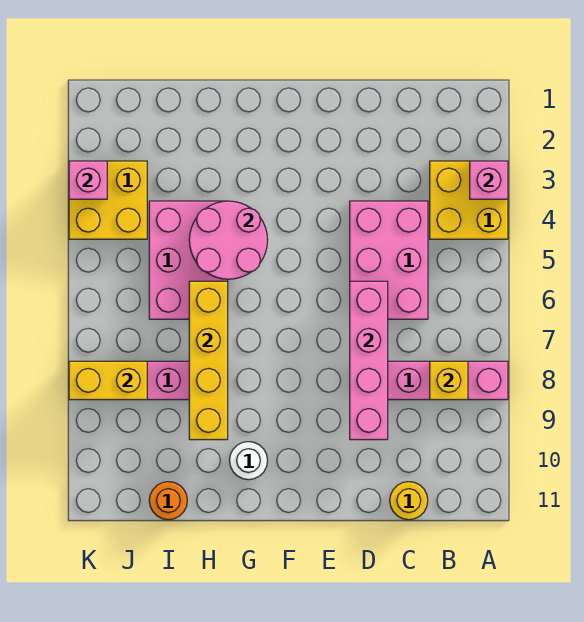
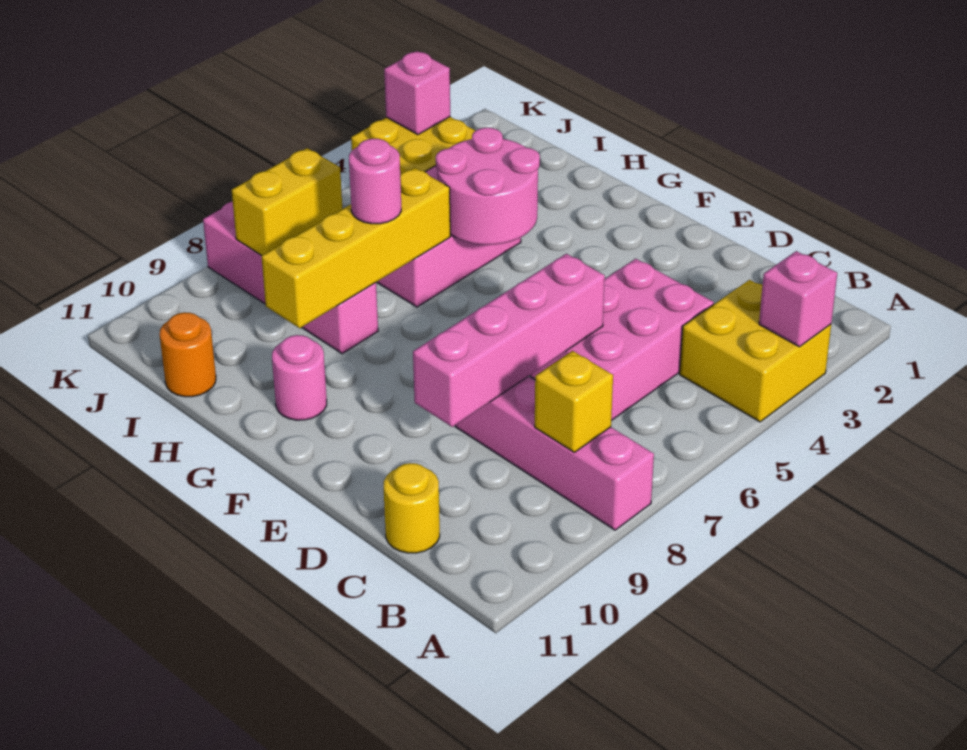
white 1x1 round brick [229,442,268,480] -> pink 1x1 round brick [272,335,327,420]
none -> pink 1x1 round brick [349,139,401,224]
yellow 1x2 brick [69,361,147,400] -> yellow 1x2 brick turned to [232,148,342,256]

